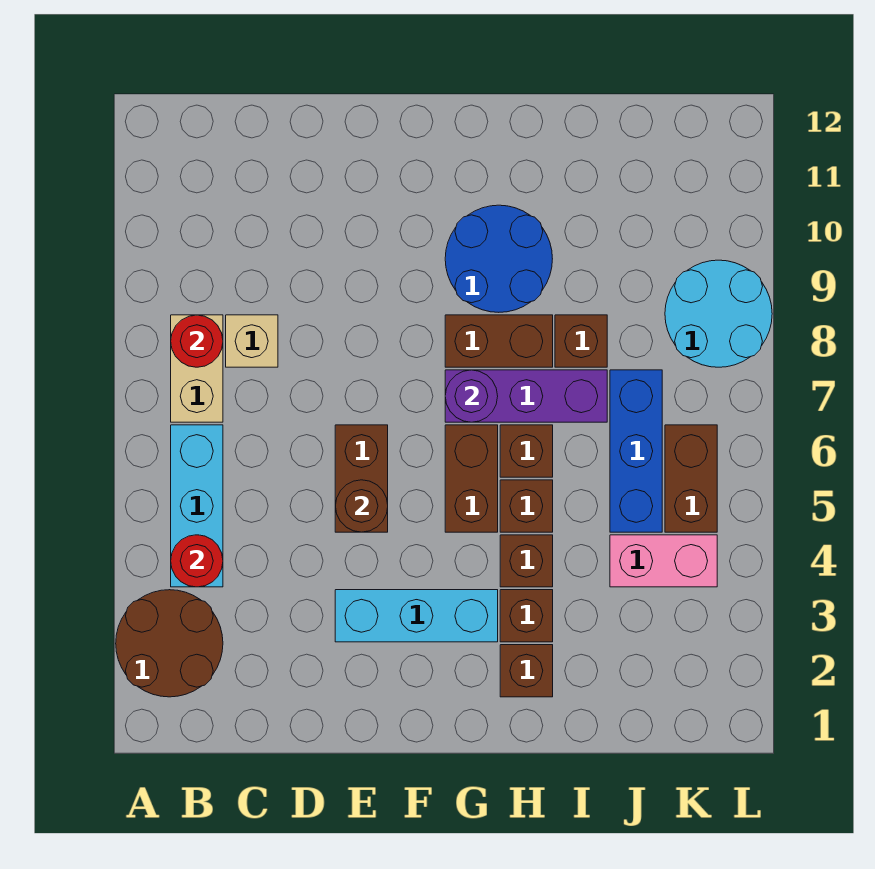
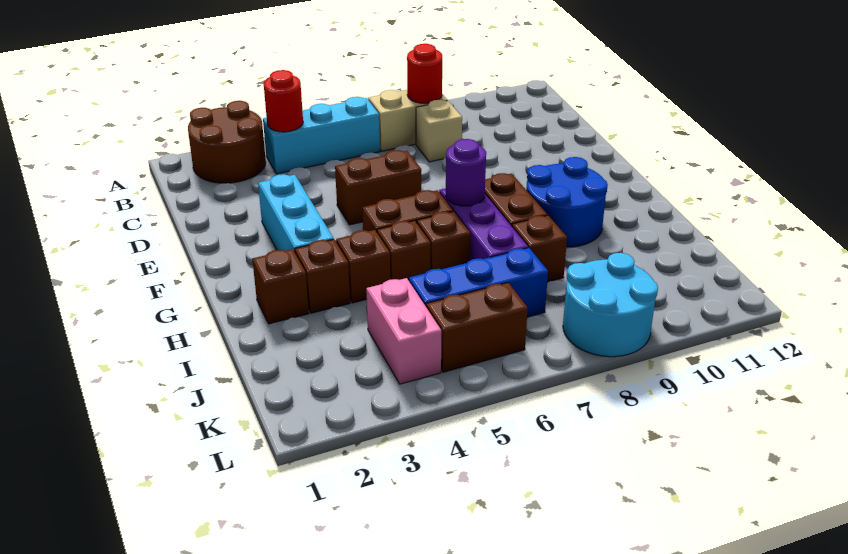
brown 1x1 round brick [335,480,388,532] -> none

